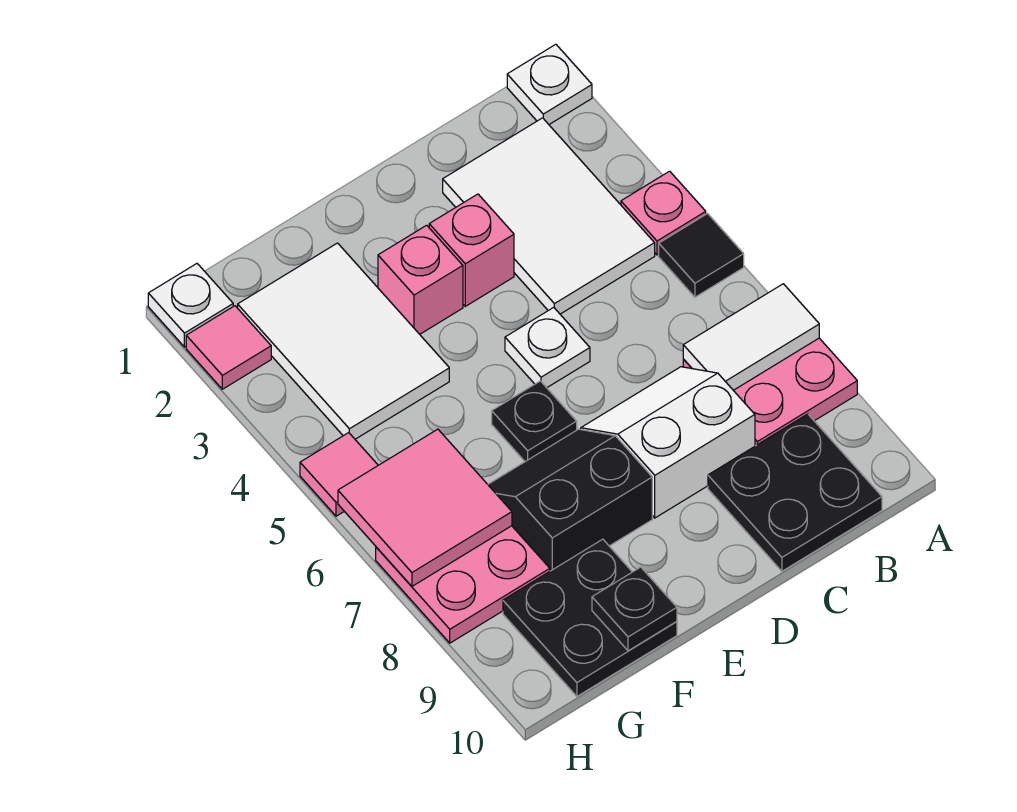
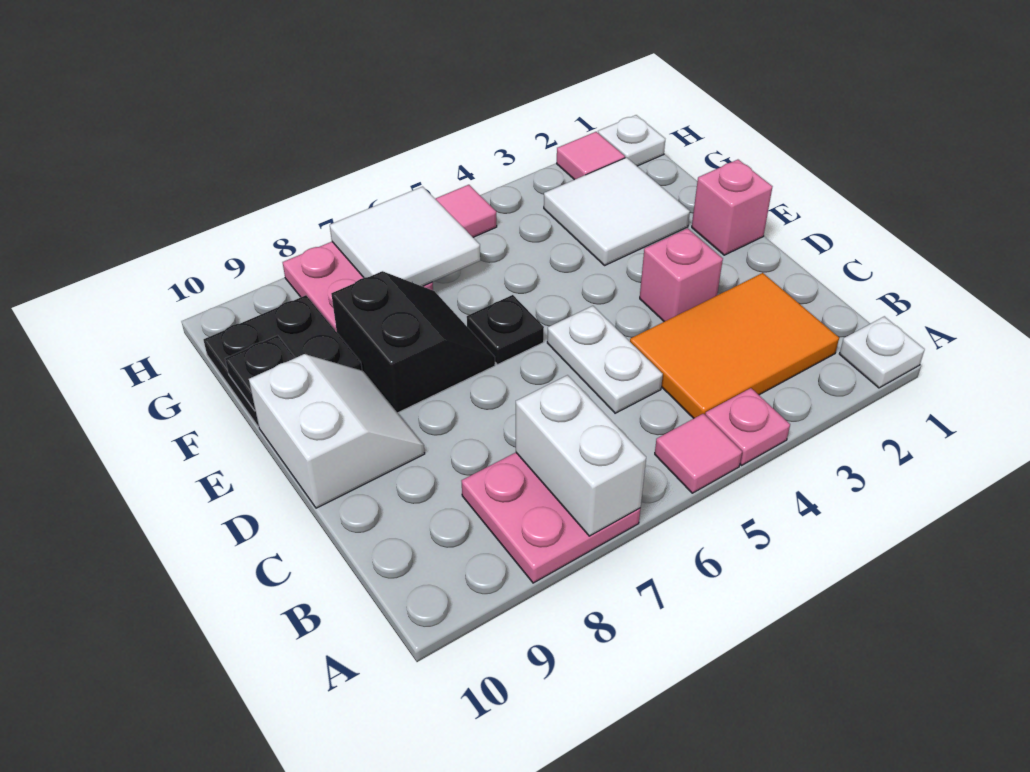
black 1x1 tile [659,214,744,297] -> pink 1x1 tile [655,414,742,493]
white 1x2 tile [683,284,819,390] -> white 1x2 brick [516,375,646,536]
white 2x3 tile [443,118,655,314] -> orange 2x3 tile [630,273,839,418]
black 2x2 plate [708,414,882,571] -> none
white 2x2 slope [581,367,755,518] -> white 2x2 slope moved to [249,354,425,508]
white 1x1 plate [505,307,590,388] -> white 1x2 plate [547,306,663,413]
pink 1x1 brick [378,225,463,334] -> pink 1x1 brick moved to [692,160,772,255]
white 2x3 tile [238,243,449,439] -> white 2x2 tile [544,157,690,265]
pink 2x2 tile [338,429,512,586] -> white 2x2 tile [330,187,480,286]

